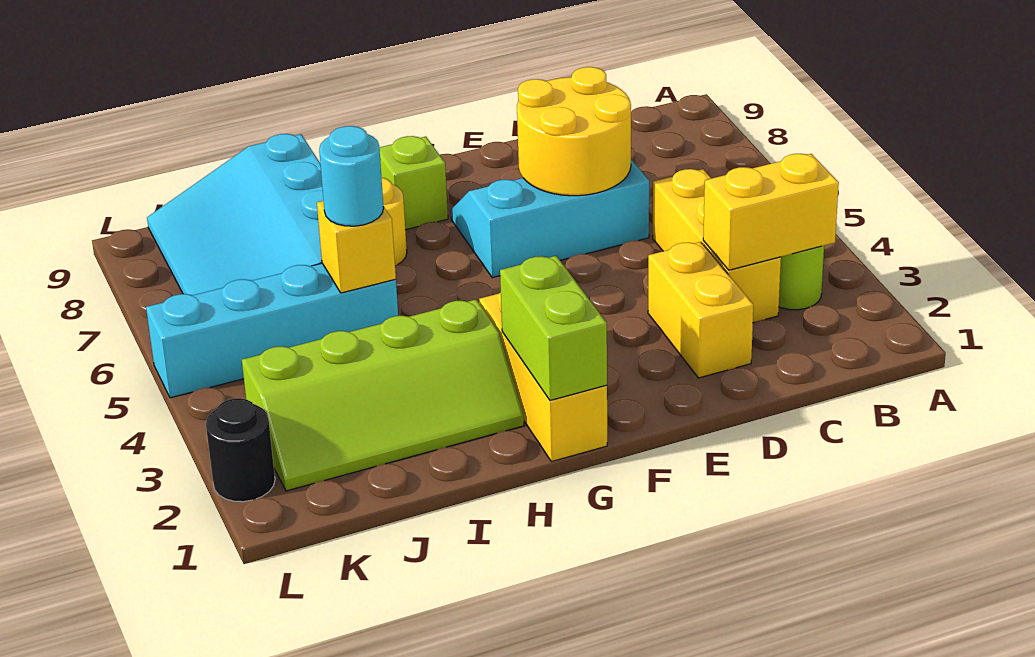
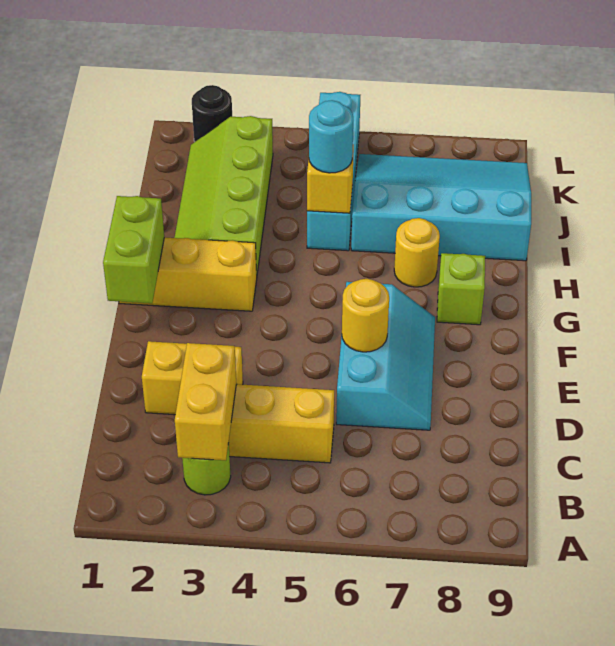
yellow 2x2 round brick [517,67,631,196] -> yellow 1x1 round brick [342,279,389,352]
lime 1x2 brick [500,256,607,401] -> lime 1x2 brick turned to [103,196,164,303]

